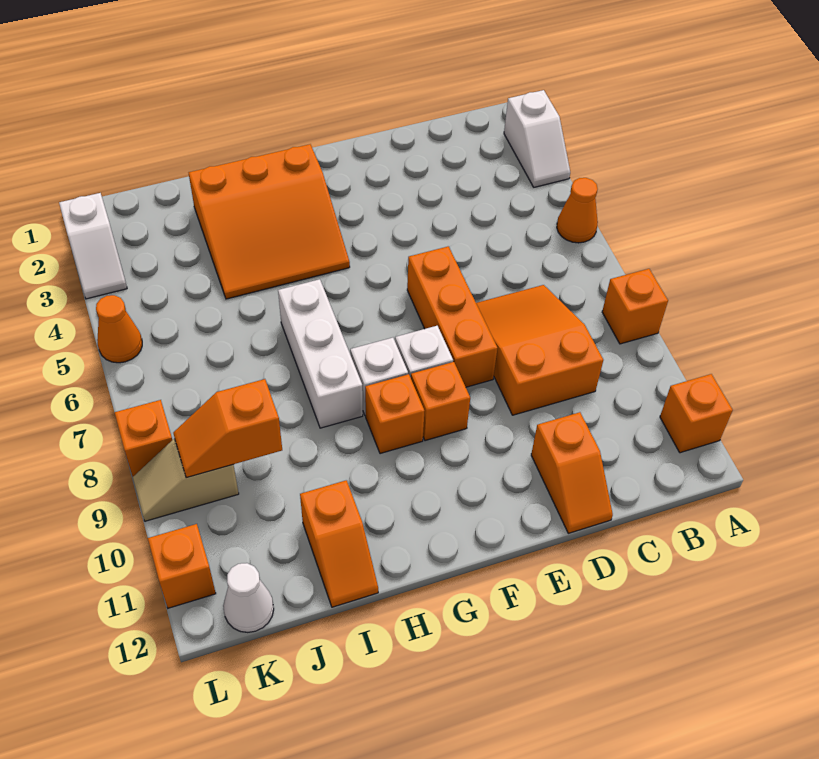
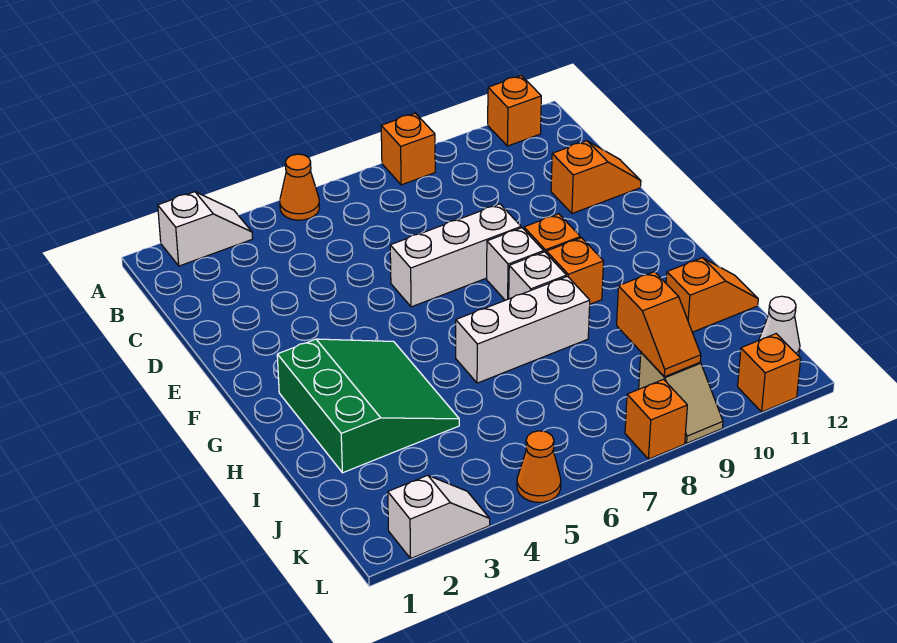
orange 2x3 slope [476,285,603,415] -> none
orange 1x3 brick [407,246,497,387] -> white 1x3 brick [390,204,521,307]
orange 3x3 slope [189,144,350,299] -> green 3x3 slope [277,339,459,473]

